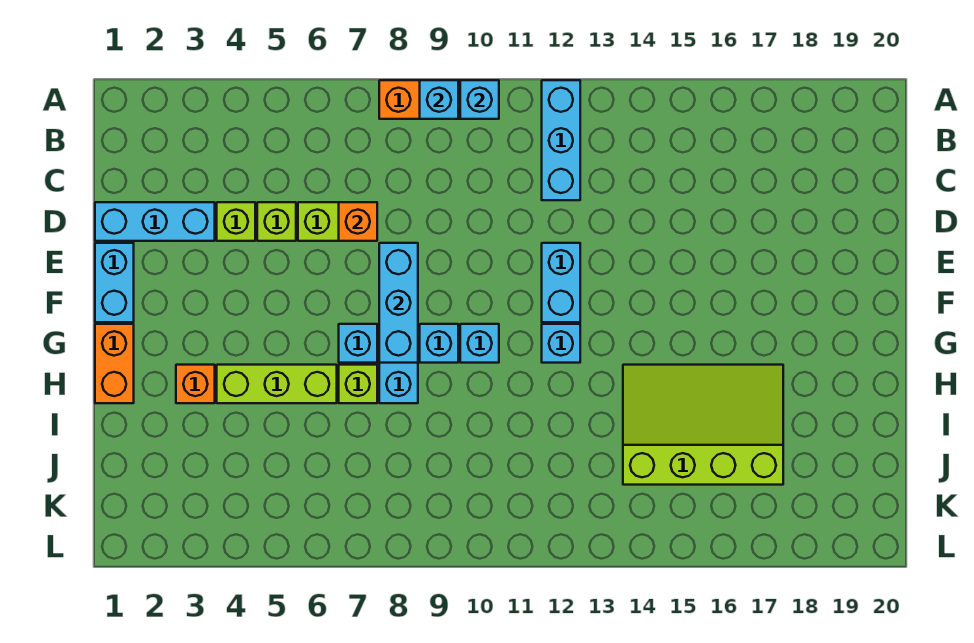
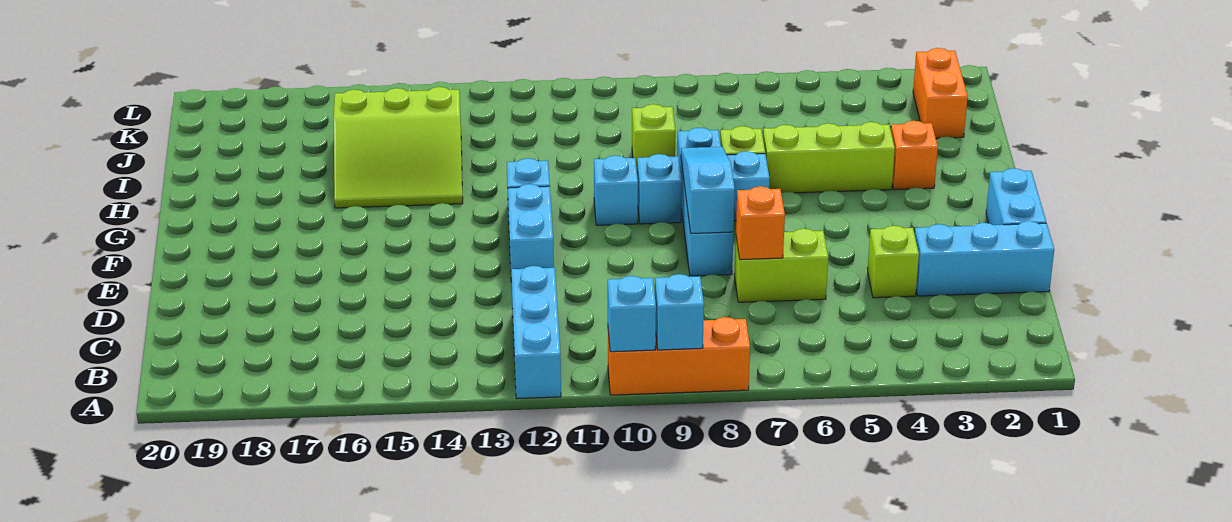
lime 1x1 brick [257,202,296,241] -> lime 1x1 brick moved to [632,104,675,169]
cyan 1x3 brick [379,243,418,363] -> cyan 1x3 slope [681,147,735,233]
orange 1x2 brick [95,324,134,403] -> orange 1x2 brick moved to [913,48,968,138]
lime 3x4 slope [623,365,783,485] -> lime 3x3 slope [334,87,463,208]

